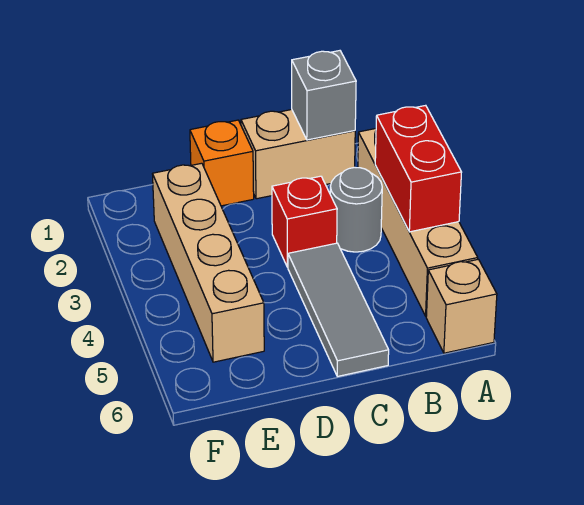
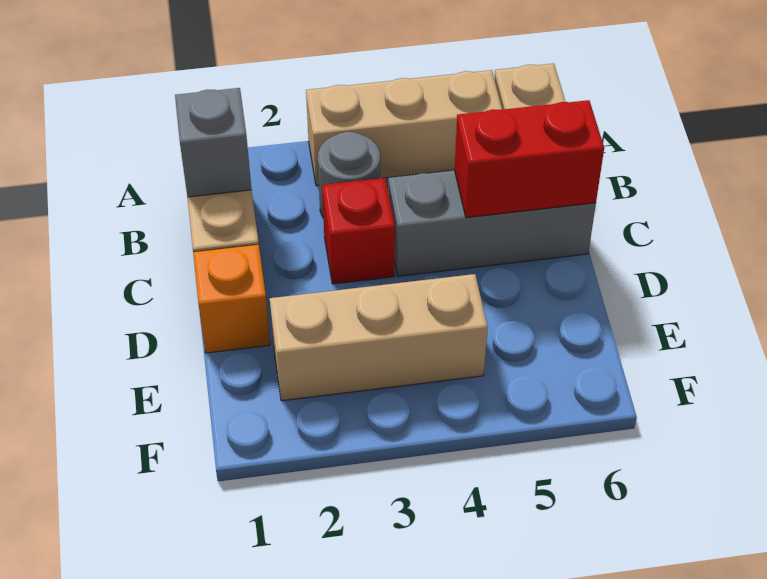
tan 1x4 brick [358,129,478,316] -> tan 1x3 brick [306,70,502,186]
red 1x2 brick [375,105,462,232] -> red 1x2 brick moved to [454,100,604,218]
grey 1x3 tile [288,243,389,376] -> grey 1x3 brick [388,170,596,276]
tan 1x4 brick [153,163,264,362] -> tan 1x3 brick [270,274,488,401]

